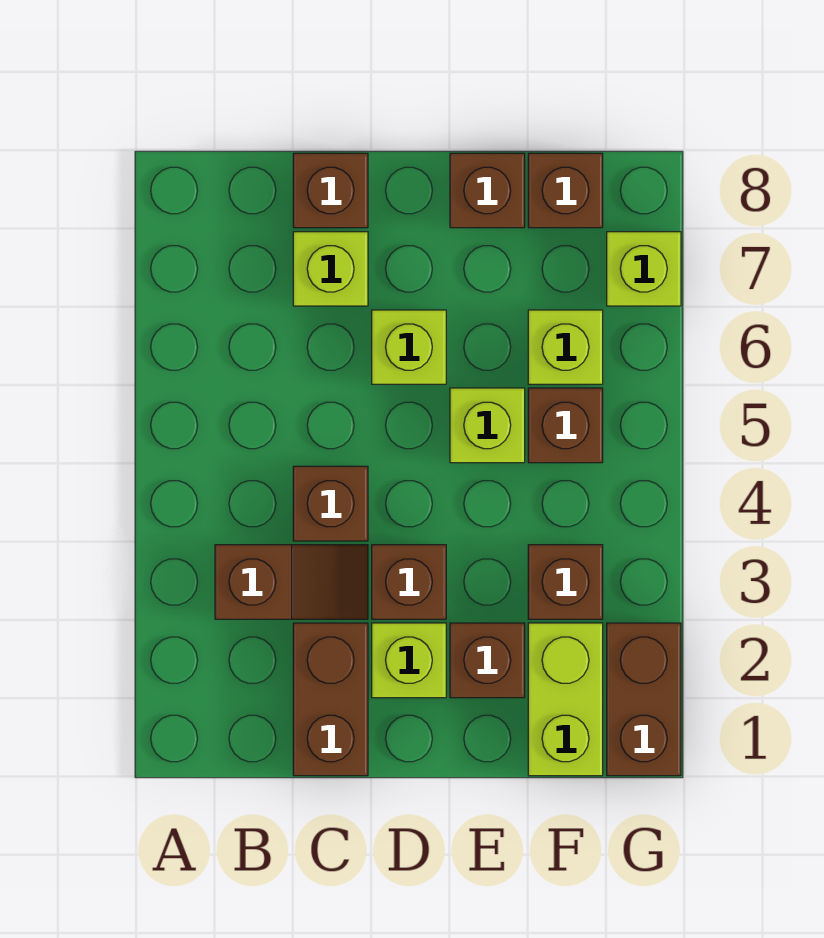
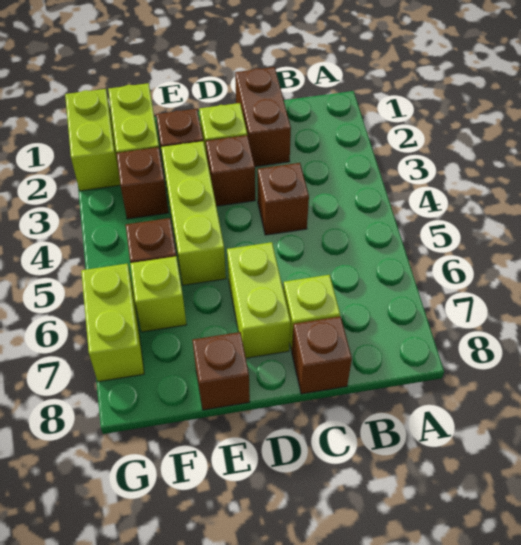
brown 1x2 slope [215,545,368,619] -> none
lime 1x1 brick [372,310,446,384] -> lime 1x2 brick [227,242,291,358]
lime 1x1 brick [450,388,525,463] -> lime 1x3 brick [161,141,226,285]
brown 1x1 brick [528,153,603,228] -> none
brown 1x2 brick [607,623,681,776] -> lime 1x2 brick [65,89,120,191]
lime 1x1 brick [607,232,681,306] -> lime 1x2 brick [81,264,144,382]

